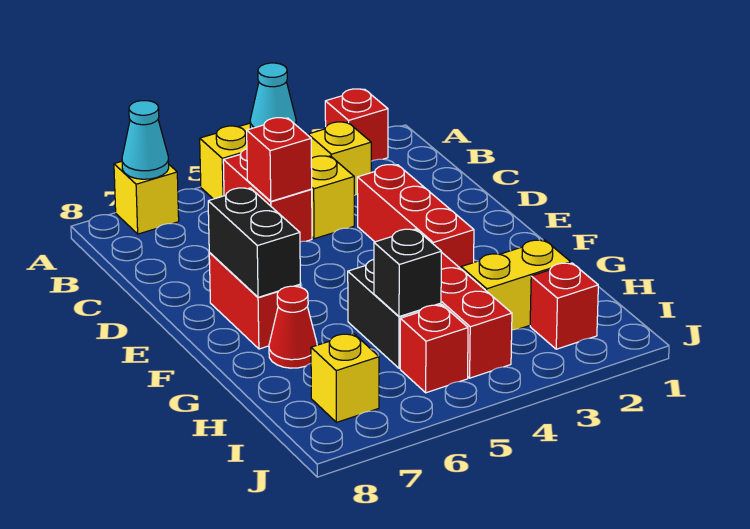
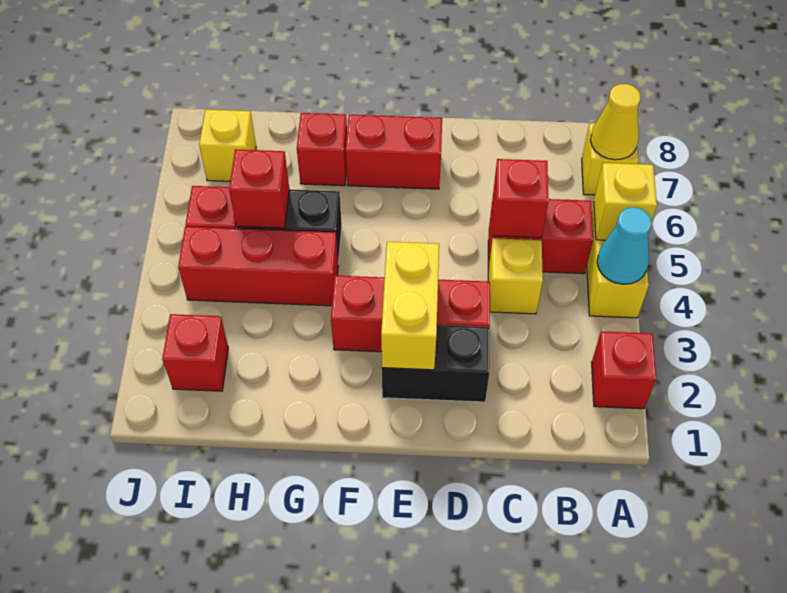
cyan 1x1 cone [122,101,169,179] -> yellow 1x1 cone [591,84,641,160]
yellow 1x1 brick [308,122,371,195] -> yellow 1x1 brick moved to [594,163,657,240]
black 1x2 brick [208,188,300,297] -> black 1x2 brick moved to [382,325,490,402]
red 1x1 cone [269,286,317,368] -> red 1x1 brick [297,113,347,186]
yellow 1x2 brick [461,240,571,330] -> yellow 1x2 brick moved to [381,242,439,370]
black 1x1 brick [374,229,441,317] -> red 1x1 brick [229,149,289,228]

